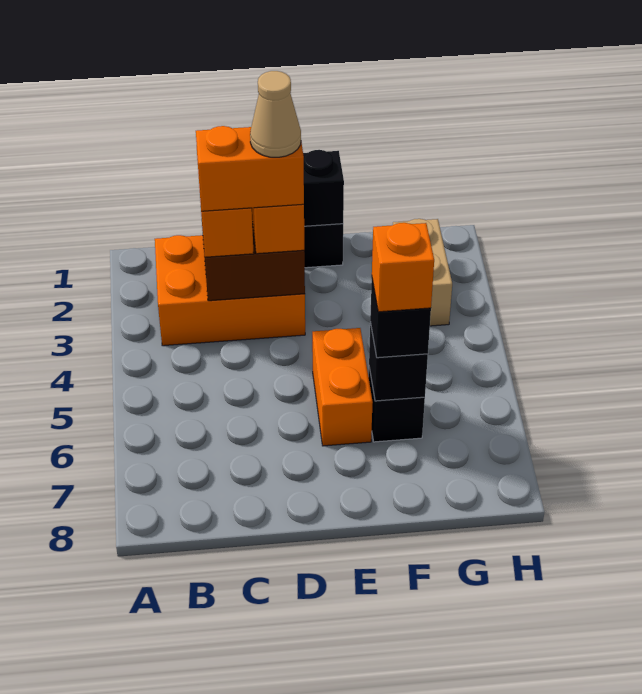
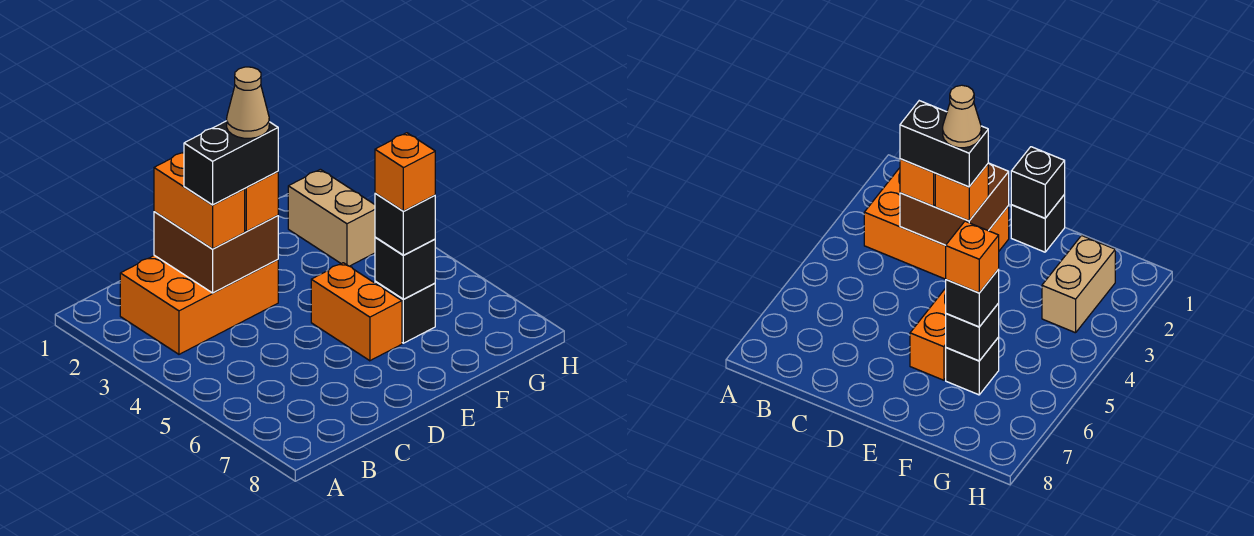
orange 1x2 brick [196,126,304,211] -> black 1x2 brick [184,121,278,205]

